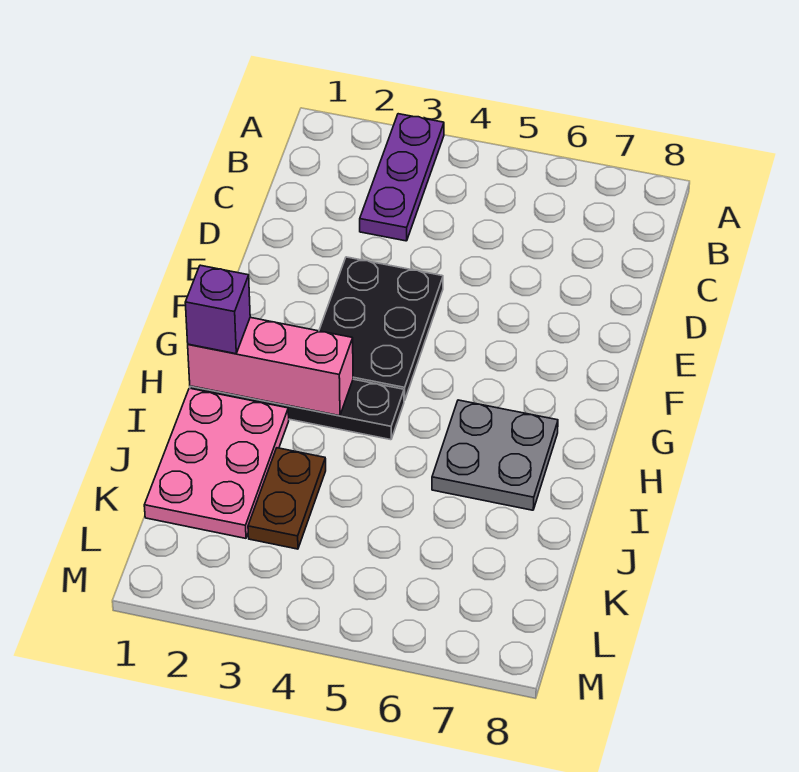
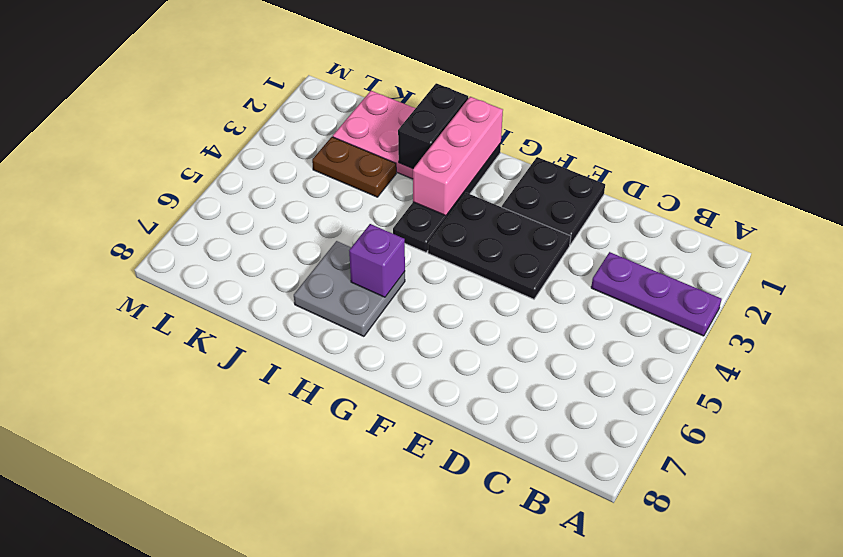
none -> black 2x2 plate [502,157,605,245]
purple 1x1 brick [185,265,250,354] -> purple 1x1 brick moved to [349,224,405,297]
none -> black 1x2 brick [398,83,468,168]

